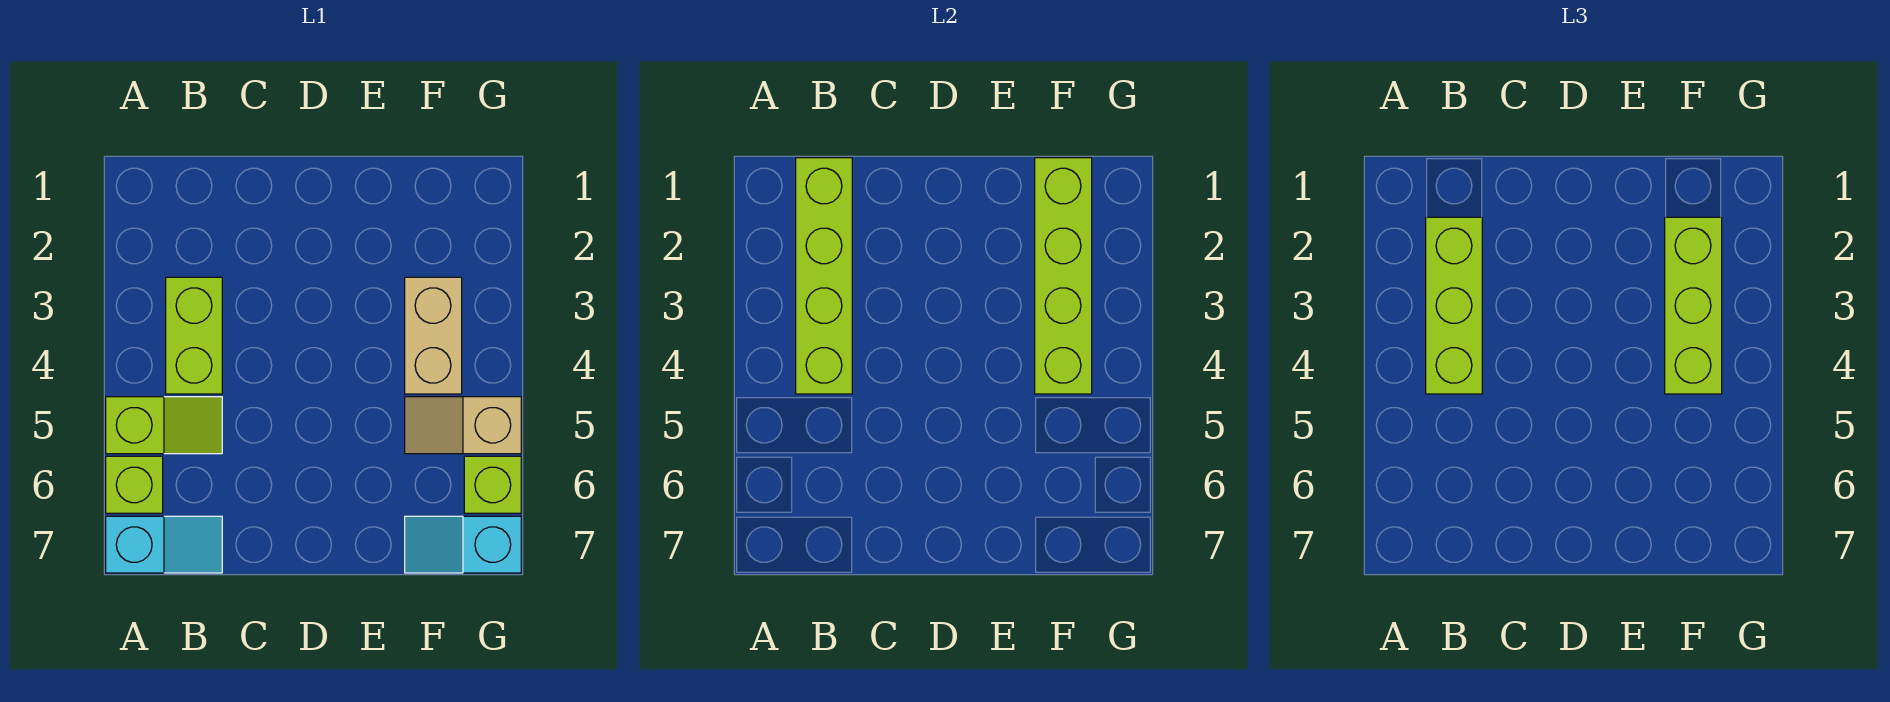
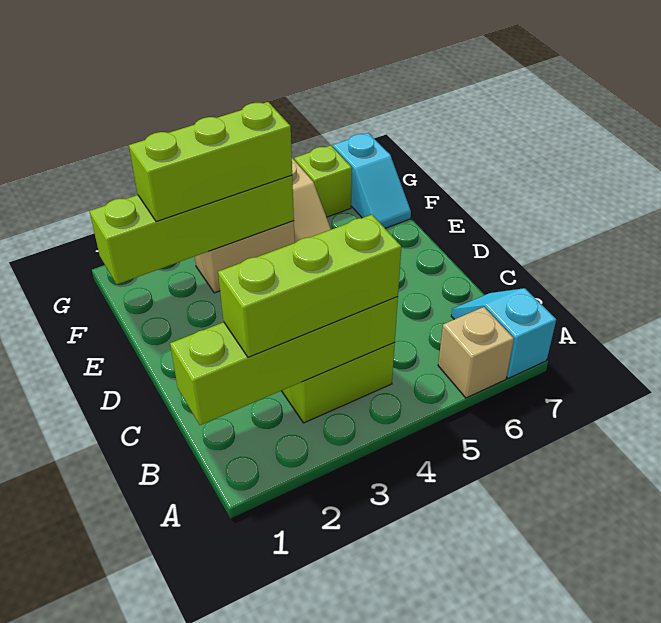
lime 1x2 slope [106,397,222,454] -> none
lime 1x1 brick [106,456,163,513] -> tan 1x1 brick [438,307,514,398]

